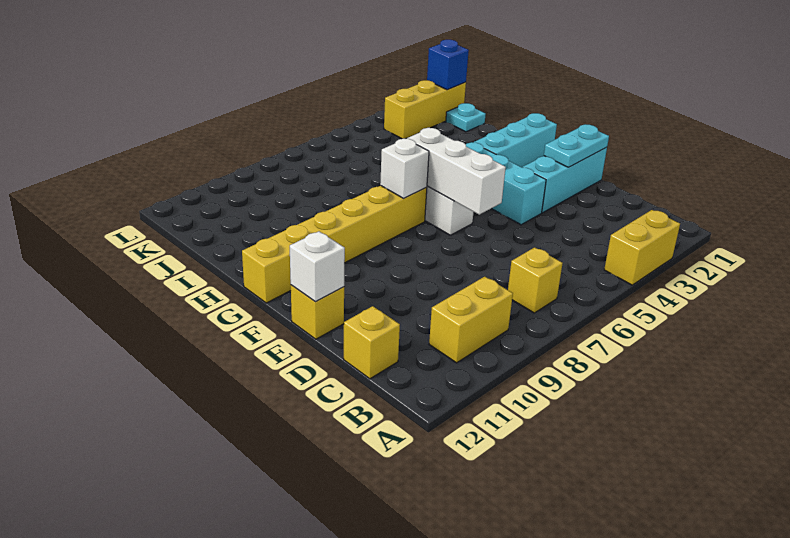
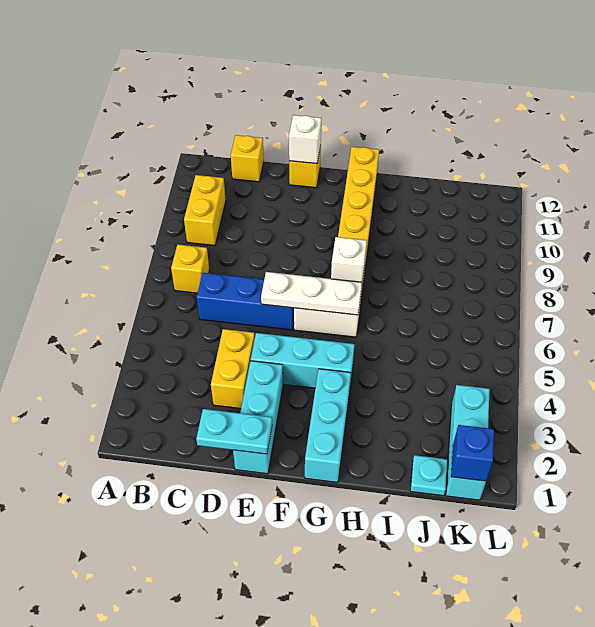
yellow 1x2 brick [604,210,680,285] -> yellow 1x2 brick moved to [211,329,255,409]
none -> blue 1x3 brick [197,273,294,330]
cyan 1x2 plate [544,124,609,167] -> cyan 1x2 plate turned to [196,409,272,454]
white 1x3 brick [407,128,506,215] -> white 1x3 plate [261,272,362,315]
yellow 1x3 brick [384,80,466,139] -> cyan 1x3 brick [446,385,490,500]

